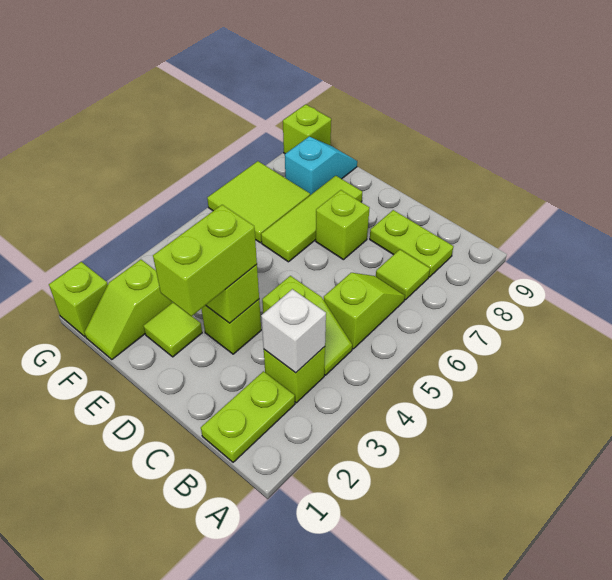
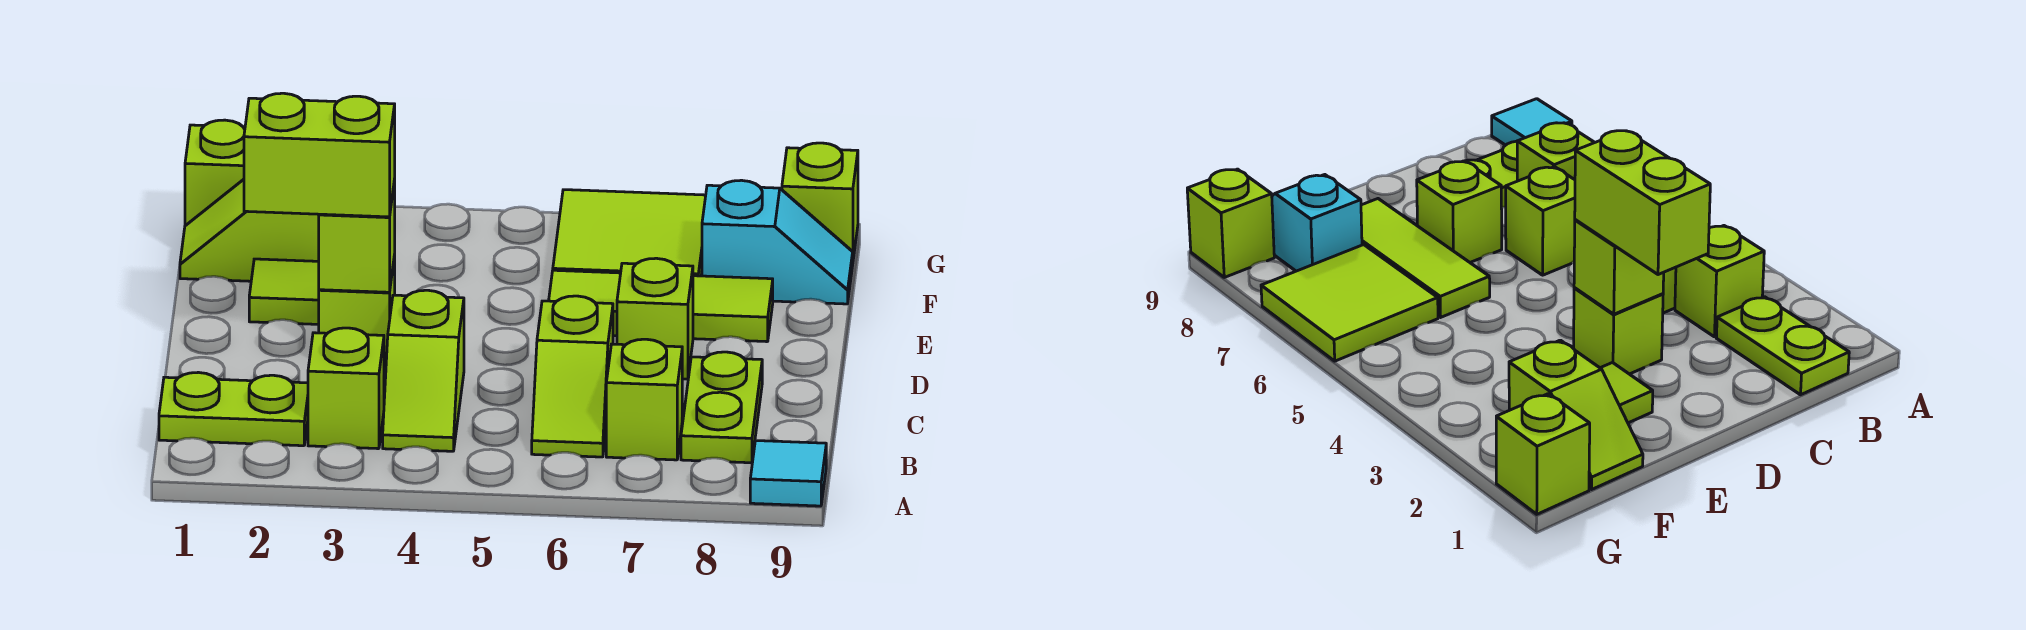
none -> cyan 1x1 tile [750,441,826,506]
white 1x1 brick [261,289,326,373] -> none
lime 1x2 slope [324,273,405,349] -> lime 1x2 slope turned to [532,296,613,457]
lime 1x1 tile [376,250,430,300] -> lime 1x1 brick [606,339,682,460]

